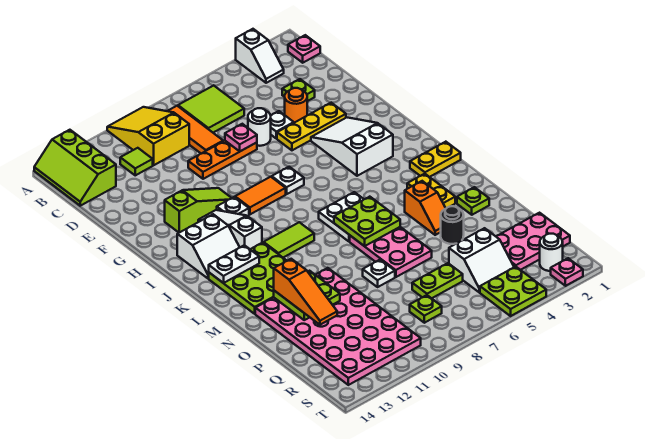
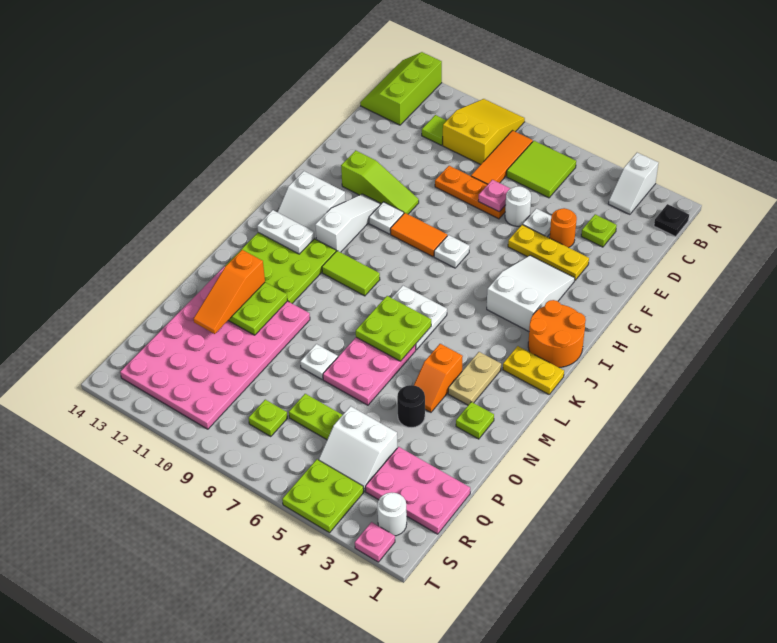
pink 1x1 plate [288,35,320,63] -> black 1x1 plate [654,204,689,237]
none -> orange 2x2 round brick [528,300,586,367]
yellow 1x2 plate [407,174,455,208] -> tan 1x2 plate [448,352,501,405]

